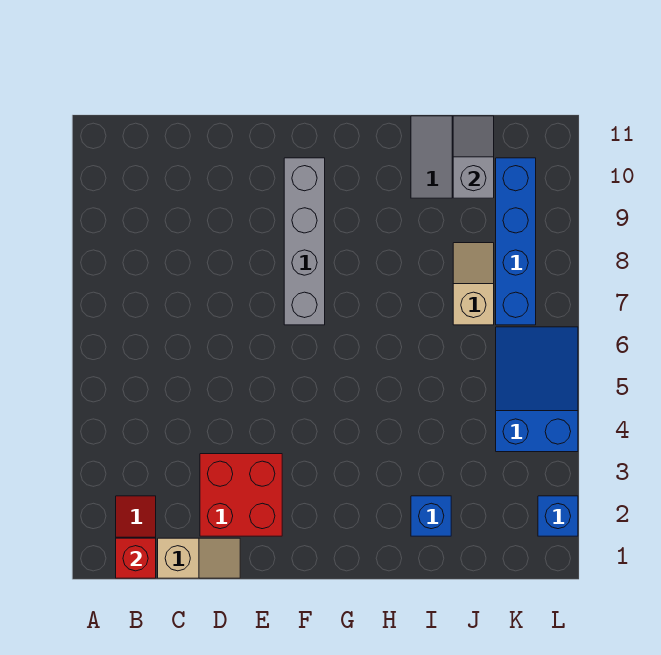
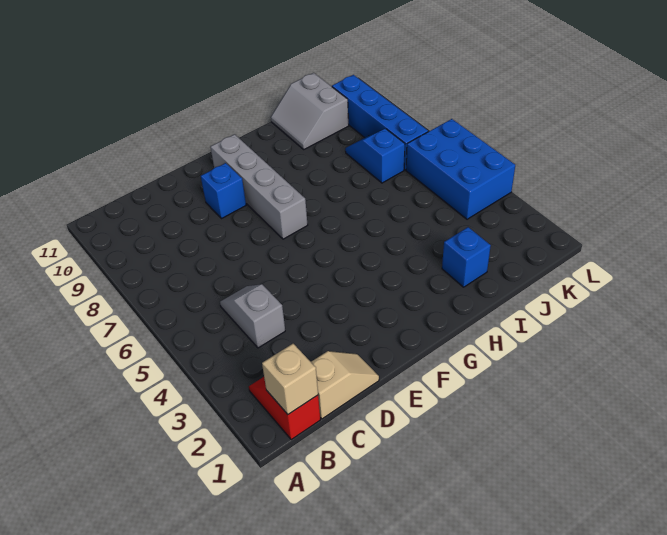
red 1x1 brick [116,538,156,578] -> tan 1x1 brick [262,344,318,414]
red 2x2 brick [200,454,282,536] -> none
tan 1x2 slope [453,243,494,325] -> blue 1x2 slope [345,129,405,183]
grey 1x2 slope [453,116,494,198] -> grey 1x2 slope moved to [220,284,285,348]
blue 2x3 slope [496,327,578,452] -> blue 2x3 brick [406,119,515,219]
blue 1x1 brick [538,496,578,536] -> blue 1x1 brick moved to [201,163,246,218]

